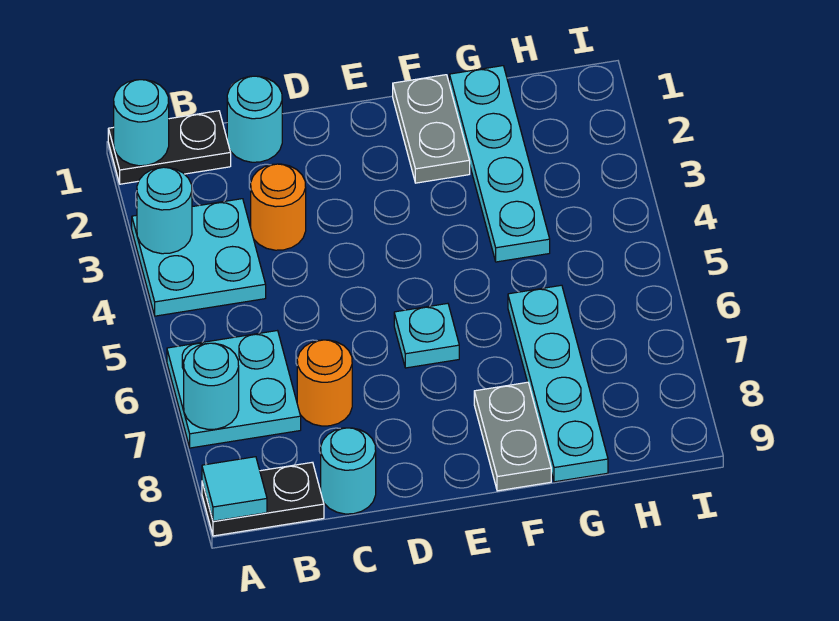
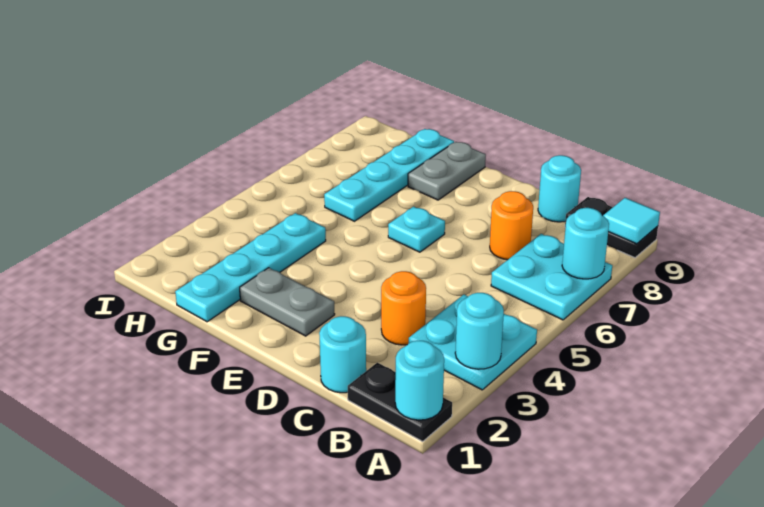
grey 1x2 plate [393,75,470,183] -> grey 1x2 plate turned to [240,268,335,336]

